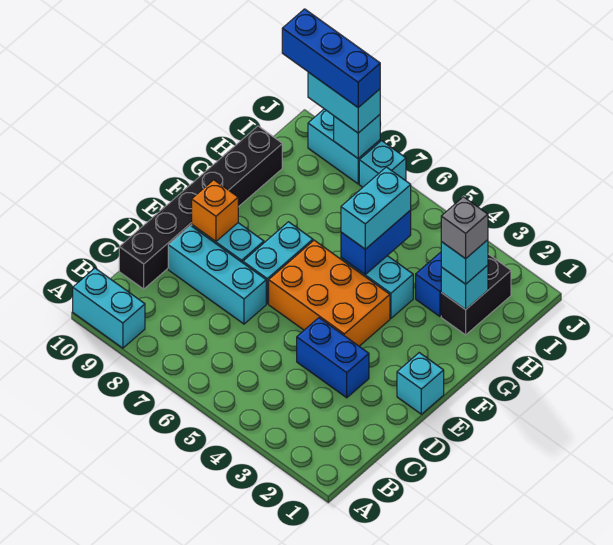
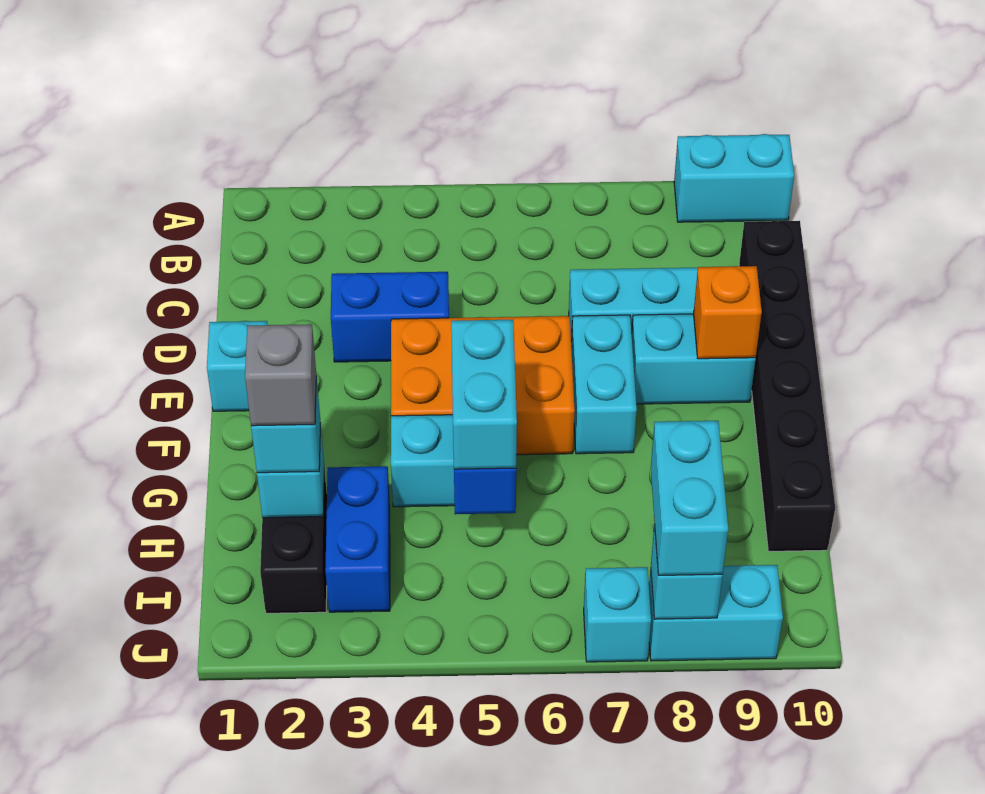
cyan 1x2 brick [308,72,380,133] -> cyan 1x2 brick turned to [651,420,728,575]
blue 1x3 brick [282,9,380,107] -> none

